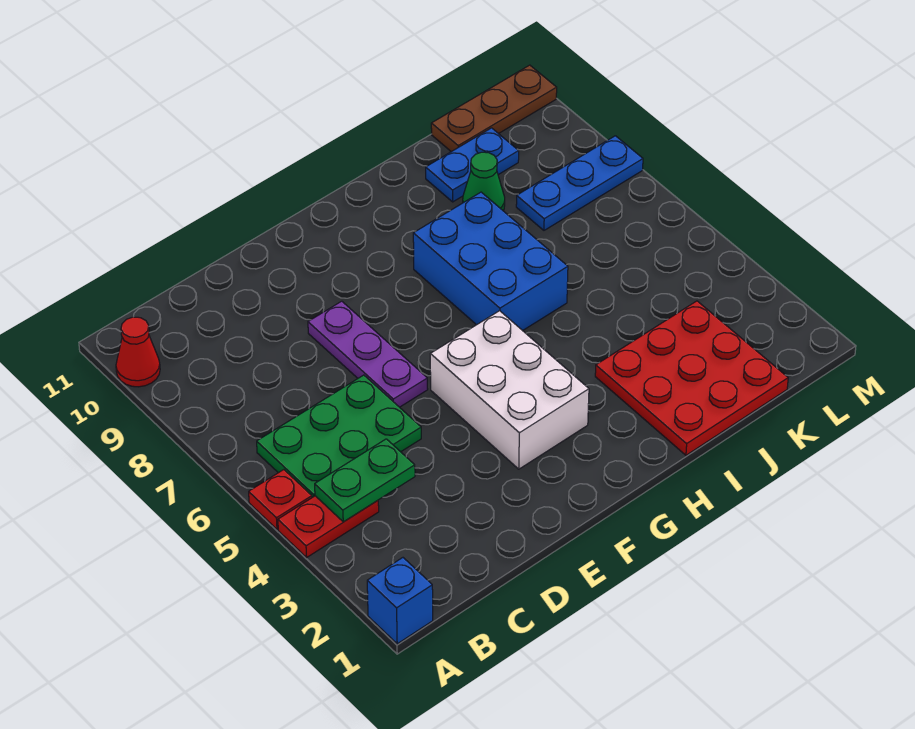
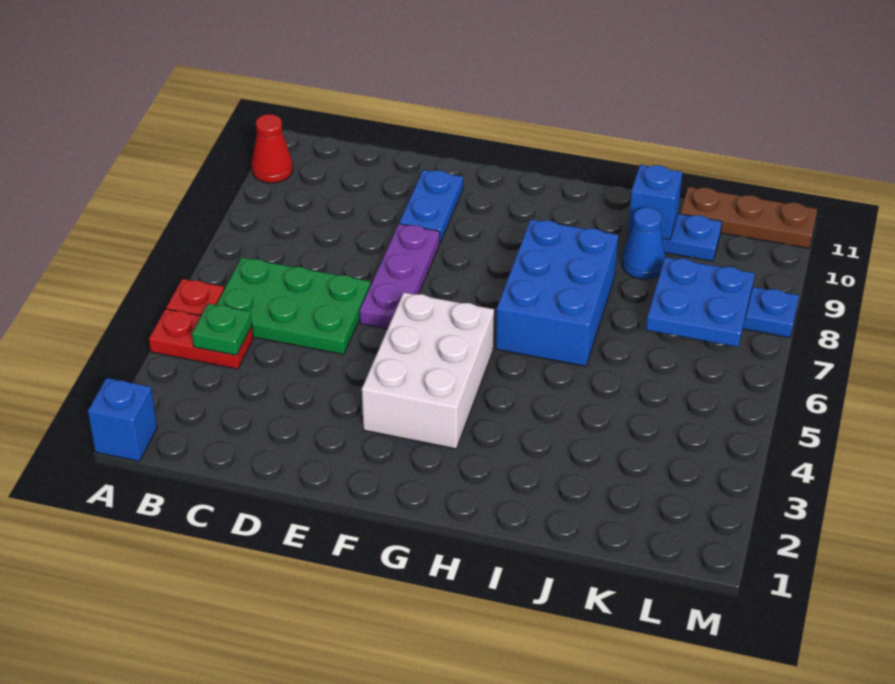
green 1x2 plate [315,439,415,522] -> green 1x1 plate [192,304,252,355]
none -> blue 1x2 plate [399,170,463,242]
red 3x3 plate [595,301,788,455] -> none
green 1x1 cone [463,152,505,210] -> blue 1x1 cone [622,208,665,279]
none -> blue 1x1 brick [628,165,682,240]
none -> blue 2x2 plate [646,257,755,347]

